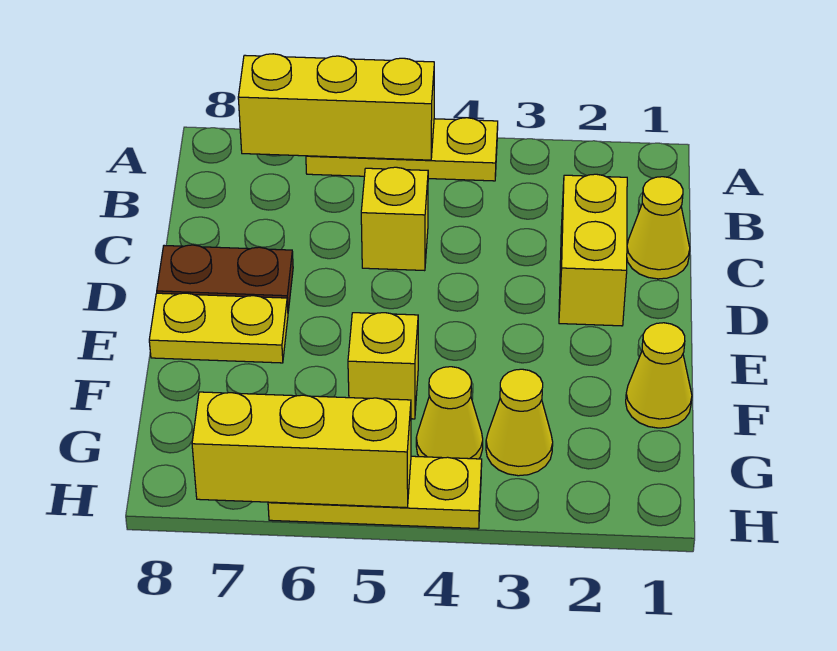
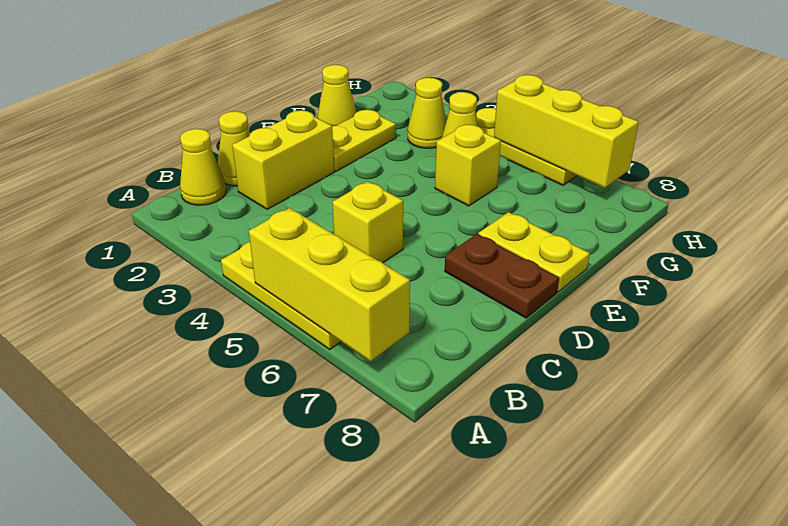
none -> yellow 1x1 cone [180,129,226,205]
none -> yellow 1x2 plate [332,110,396,171]

